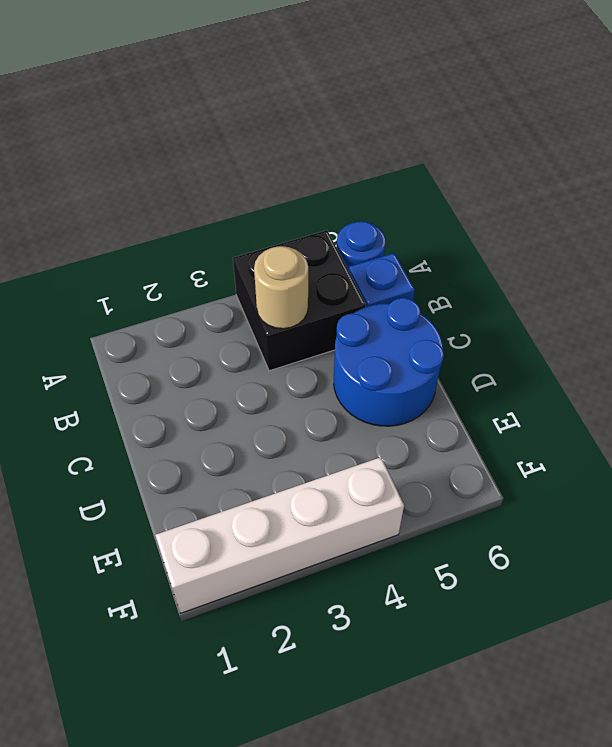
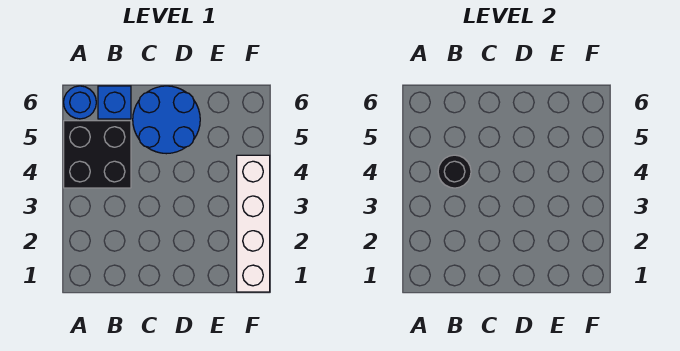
tan 1x1 round brick [254,246,308,329] -> black 1x1 round brick [438,155,471,188]

